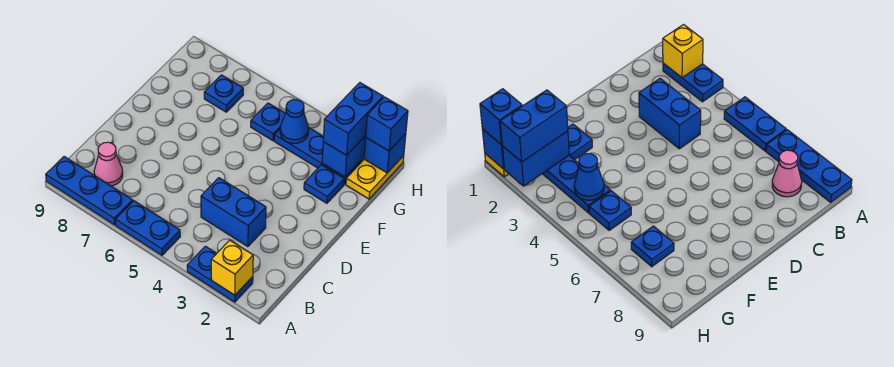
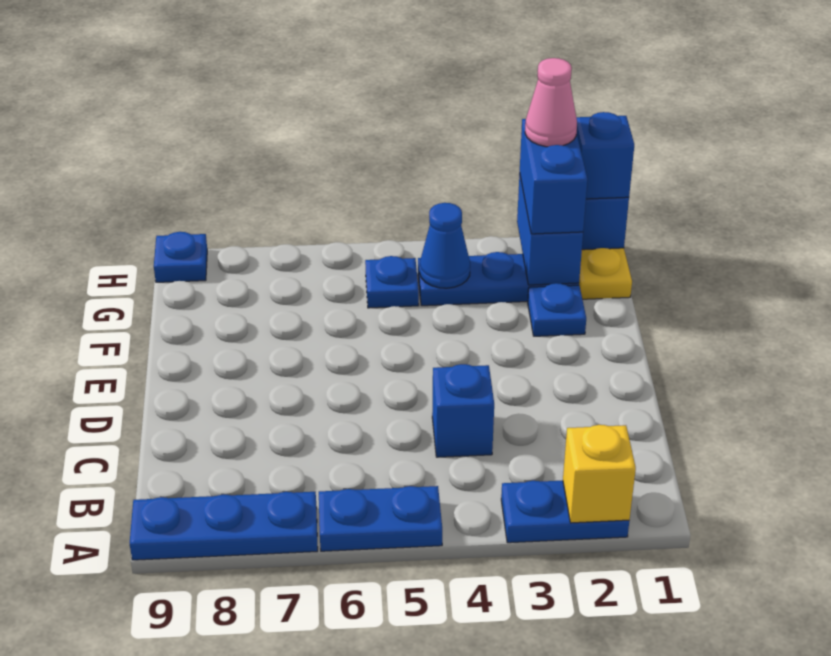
pink 1x1 cone [94,142,123,186] -> pink 1x1 cone moved to [525,58,577,147]
blue 1x2 brick [201,178,266,247] -> blue 1x1 brick [432,364,494,457]
blue 1x1 plate [204,75,243,112] -> blue 1x1 plate moved to [154,232,207,282]

